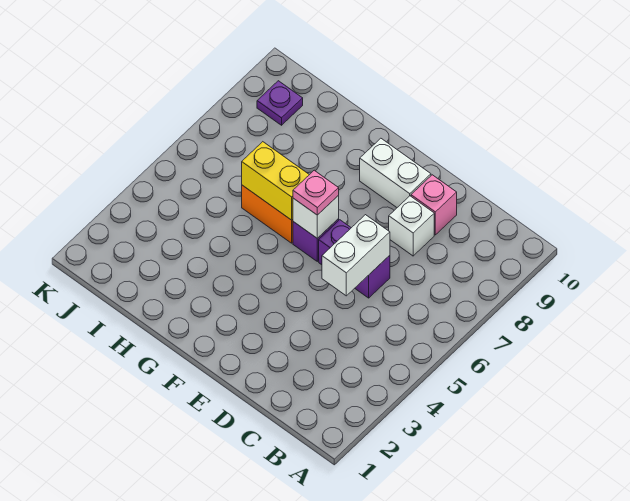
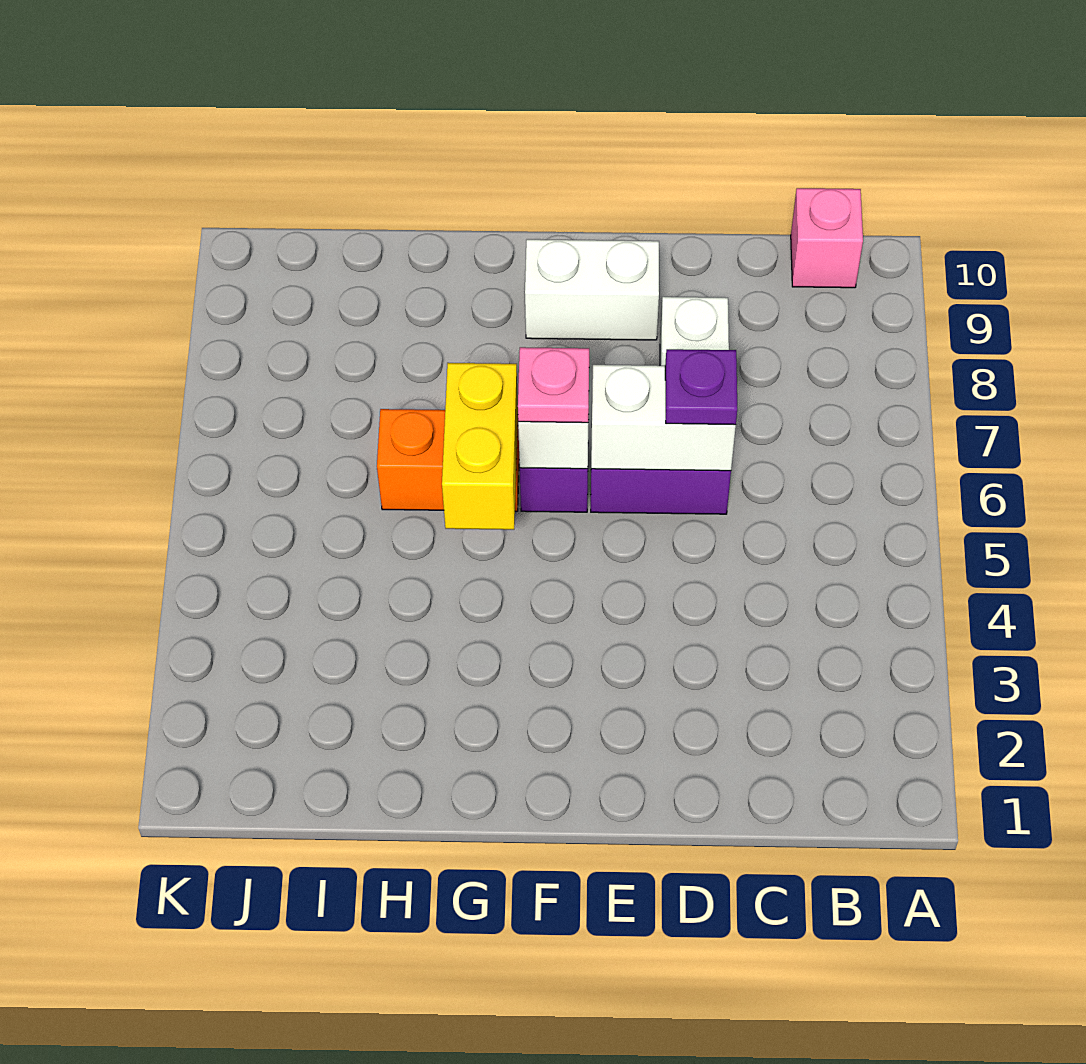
white 1x2 brick [322,215,390,296] -> white 1x2 brick turned to [591,365,736,471]
pink 1x1 brick [411,175,457,235] -> pink 1x1 brick moved to [791,188,863,288]
yellow 1x2 brick [242,142,309,220] -> yellow 1x2 brick turned to [442,363,518,530]
purple 1x1 plate [257,81,303,125] -> purple 1x1 plate moved to [665,349,737,425]

